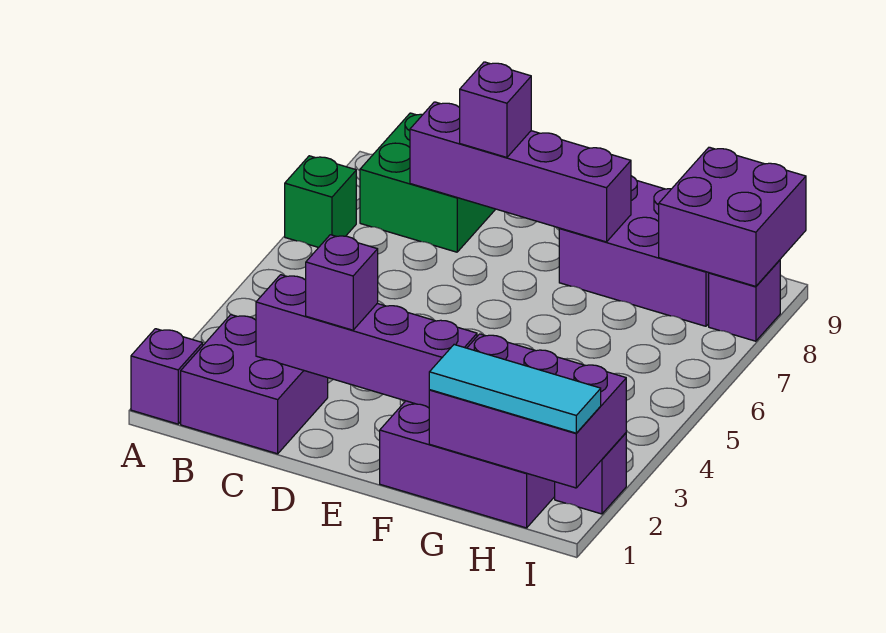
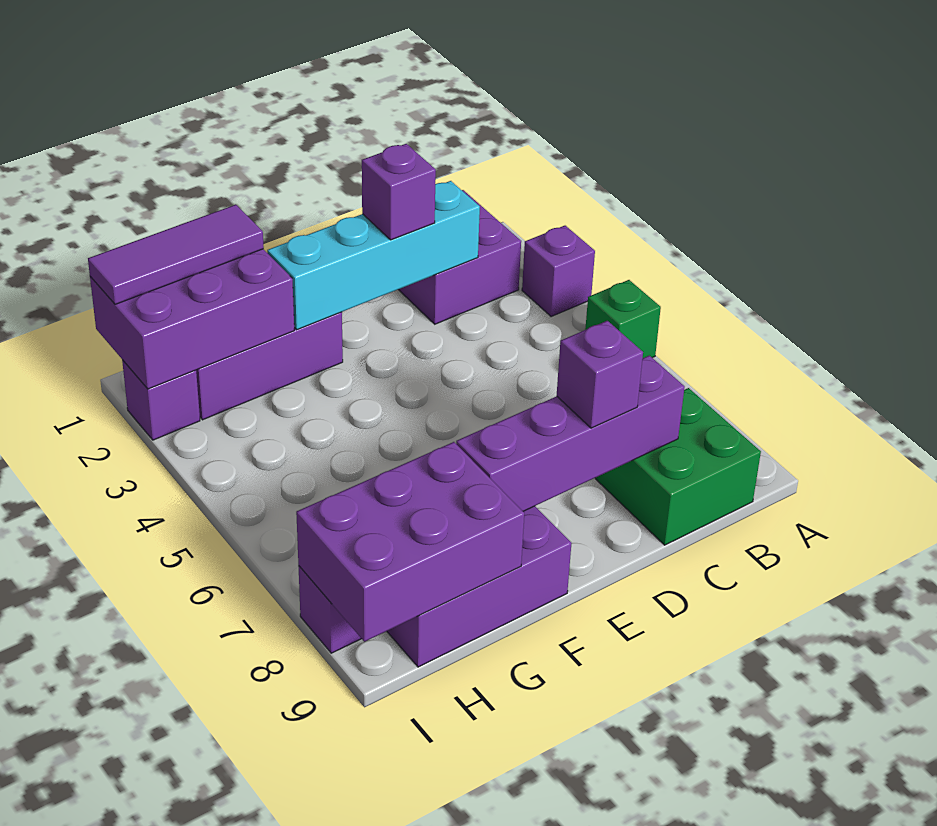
purple 1x1 brick [131,329,203,424] -> purple 1x1 brick moved to [522,226,595,317]
green 1x1 brick [285,156,356,247] -> green 1x1 brick moved to [585,280,661,358]
purple 1x4 brick [256,275,477,408] -> cyan 1x4 brick [267,181,480,330]
cyan 1x3 tile [429,345,601,433] -> purple 1x3 tile [88,205,264,304]
purple 2x2 brick [659,147,806,286] -> purple 2x3 brick [296,442,524,642]

